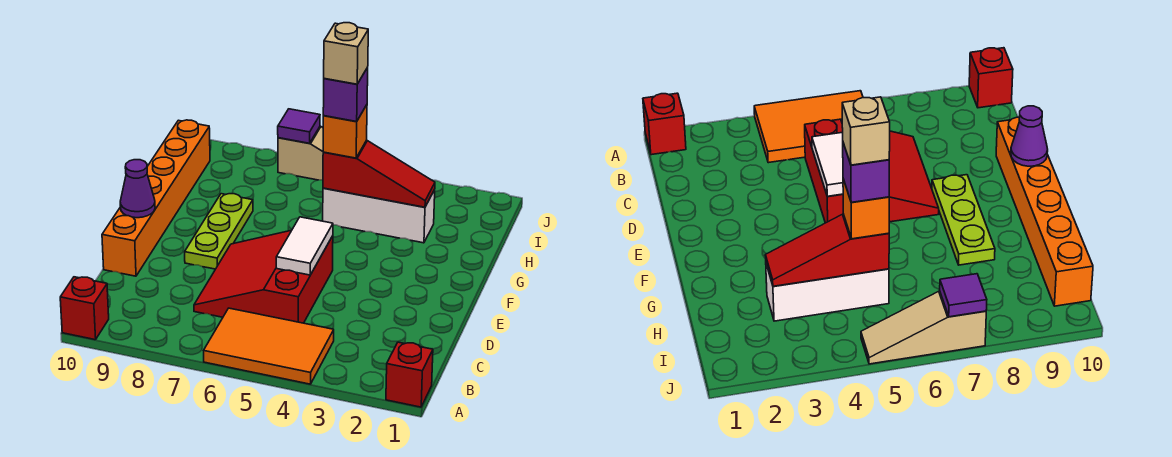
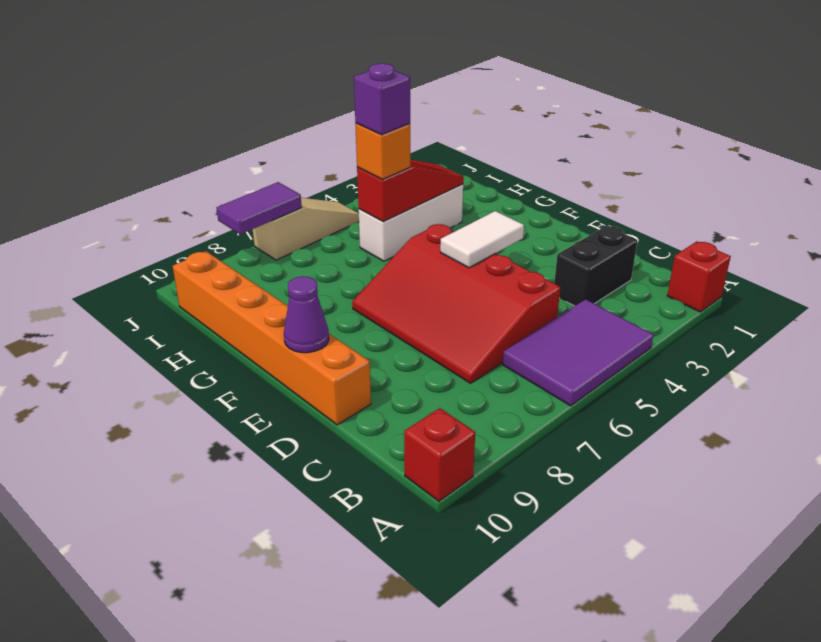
orange 2x3 tile [204,308,334,384] -> purple 2x3 tile [503,299,653,406]
none -> black 1x2 brick [554,226,638,306]
red 3x3 slope [194,230,333,323] -> red 3x4 slope [352,224,561,383]
white 1x2 tile [276,217,333,275] -> white 1x2 tile turned to [440,211,524,268]
lime 1x3 plate [185,194,253,269] -> none
tan 1x1 brick [324,23,368,84] -> none
purple 1x1 tile [278,109,320,143] -> purple 1x2 tile [217,182,302,234]

